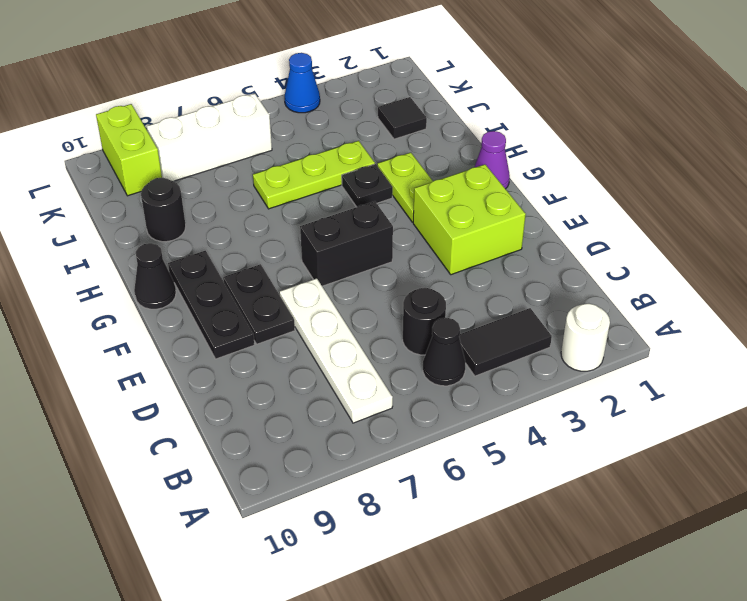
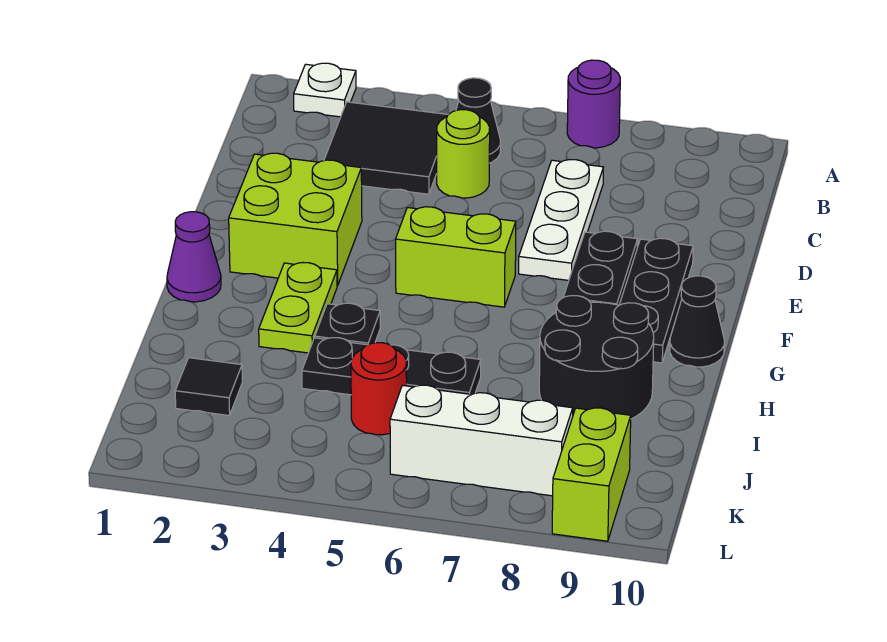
white 1x1 round brick [561,304,610,371] -> white 1x1 plate [294,63,356,117]
none -> purple 1x1 round brick [567,60,620,148]
black 1x2 tile [459,308,552,376] -> black 2x2 tile [324,102,449,194]
white 1x4 plate [280,278,393,423] -> white 1x3 plate [519,160,603,280]
black 1x1 round brick [403,288,446,355] -> lime 1x1 round brick [437,110,490,198]
black 1x2 brick [300,201,393,286] -> lime 1x2 brick [396,207,516,307]
lime 1x3 plate [253,141,375,209] -> black 1x3 plate [302,338,481,395]
black 1x1 round brick [141,178,186,242] -> black 2x2 round brick [539,296,654,419]
none -> red 1x1 round brick [351,343,407,435]
blue 1x1 cone [285,53,320,113] -> none

